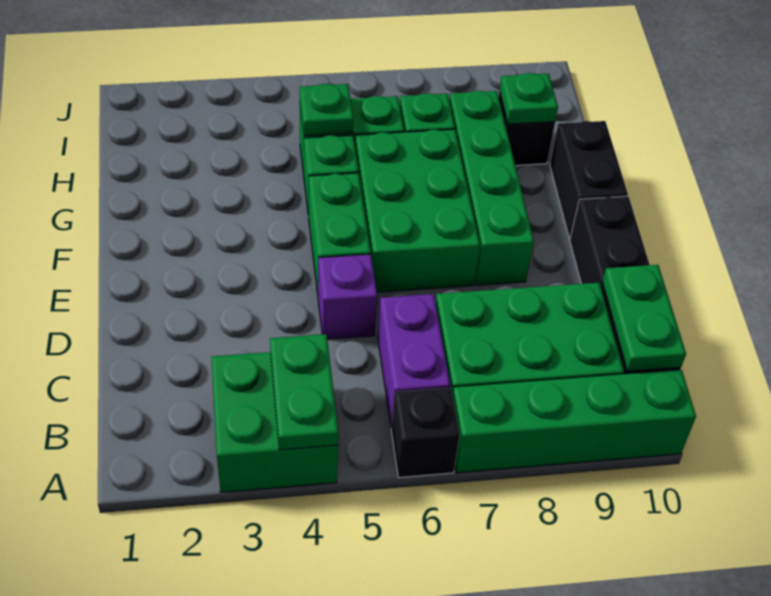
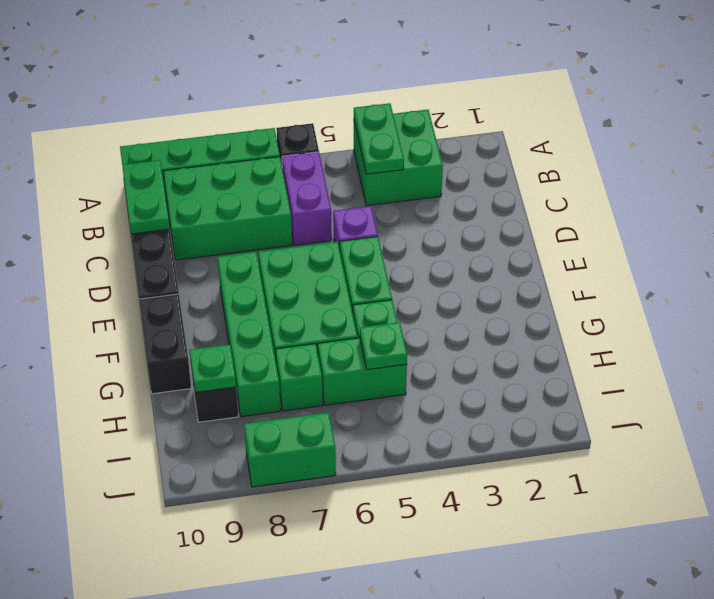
none -> green 1x2 brick [244,412,336,487]

